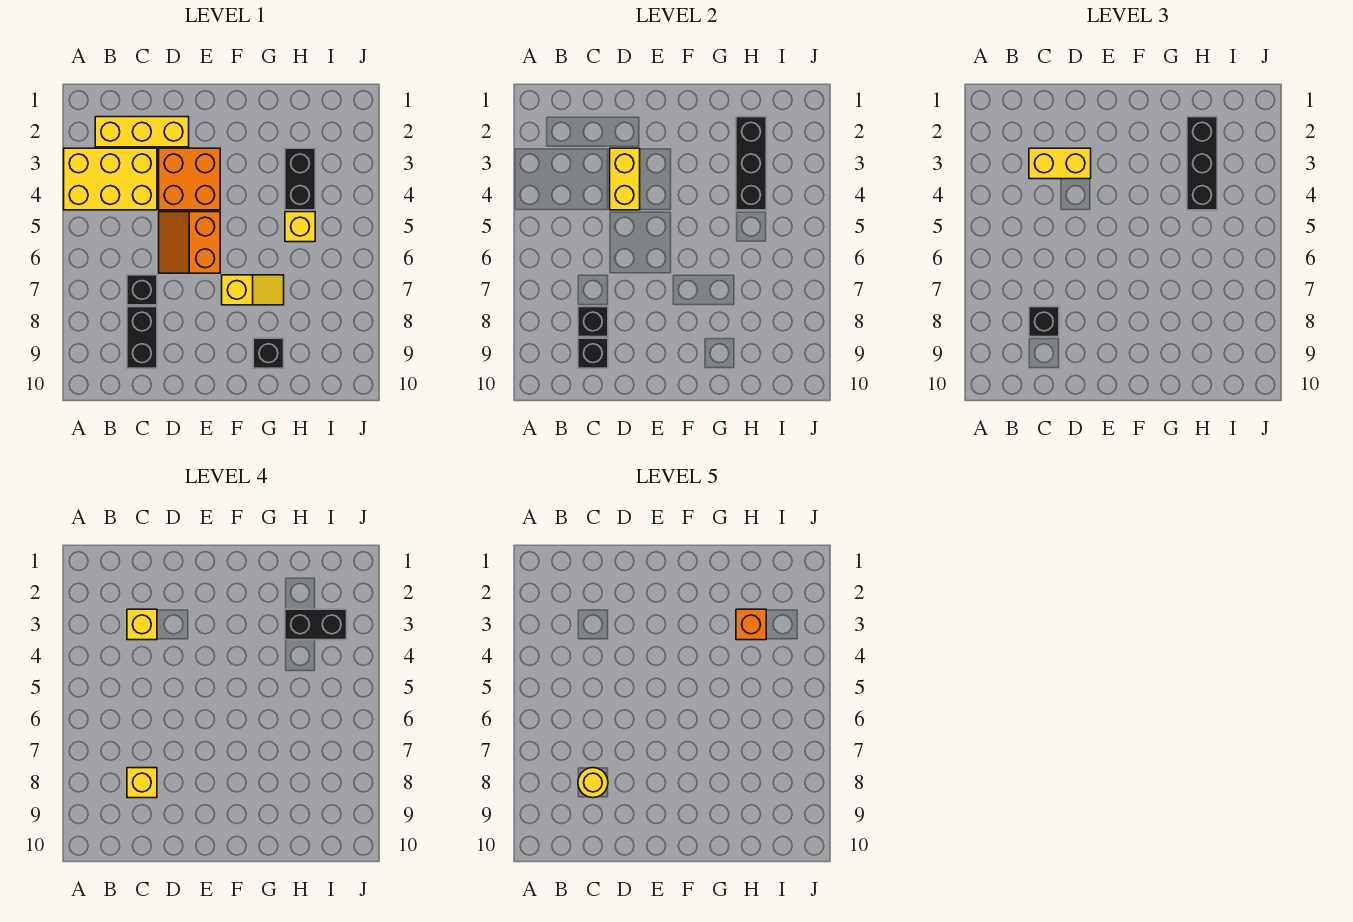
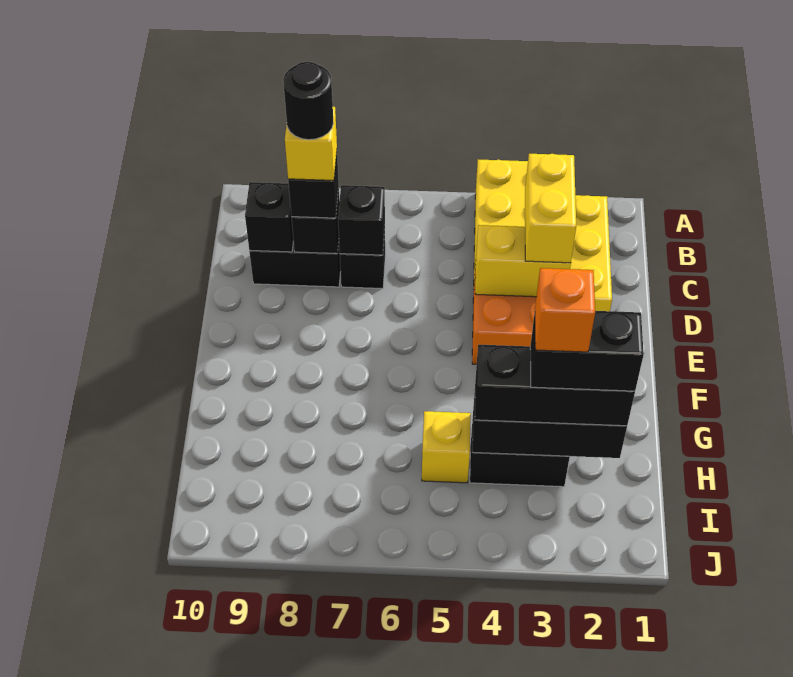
yellow 1x1 brick [127,609,157,640] -> none
yellow 1x1 round brick [578,768,608,798] -> black 1x1 round brick [283,62,334,140]
orange 2x2 slope [159,212,220,273] -> none
yellow 1x2 slope [222,275,284,305] -> none
black 1x1 brick [253,338,284,368] -> black 1x1 brick moved to [338,185,385,255]
black 1x2 brick [285,609,347,640] -> black 1x2 brick turned to [530,311,644,391]

